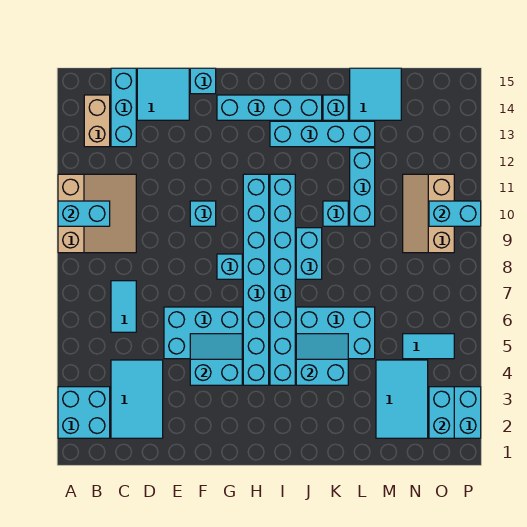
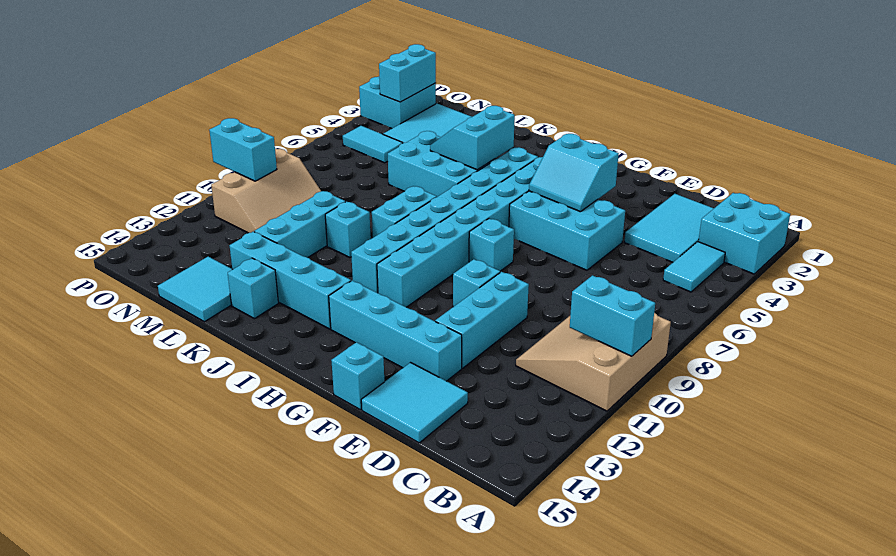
tan 1x2 brick [84,95,110,147] -> none
cyan 1x2 tile [111,281,136,332] -> cyan 1x2 tile moved to [663,242,725,292]
cyan 1x3 brick [111,68,136,147] -> cyan 1x3 brick moved to [435,272,529,368]
cyan 1x4 brick [217,95,322,120] -> cyan 1x4 brick moved to [329,280,462,381]
cyan 2x2 slope [296,334,348,385] -> cyan 2x2 slope turned to [430,106,515,170]

